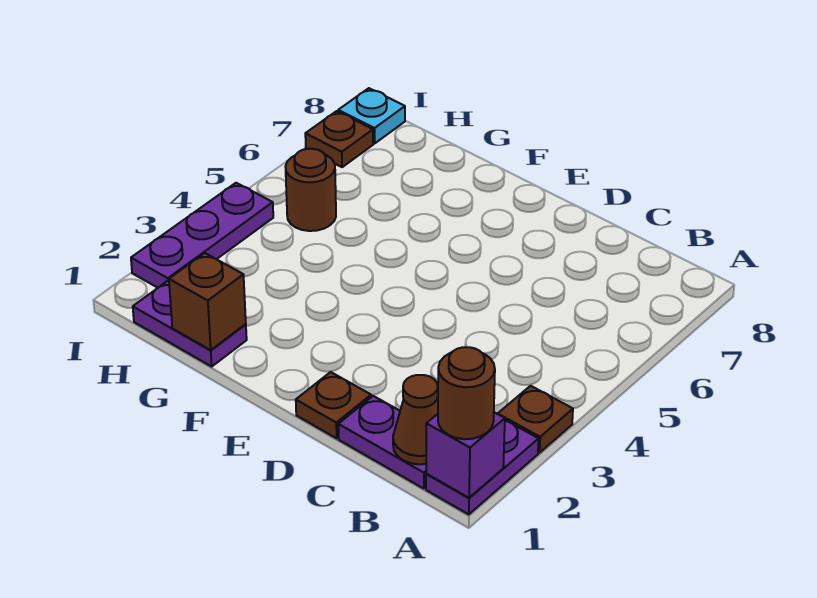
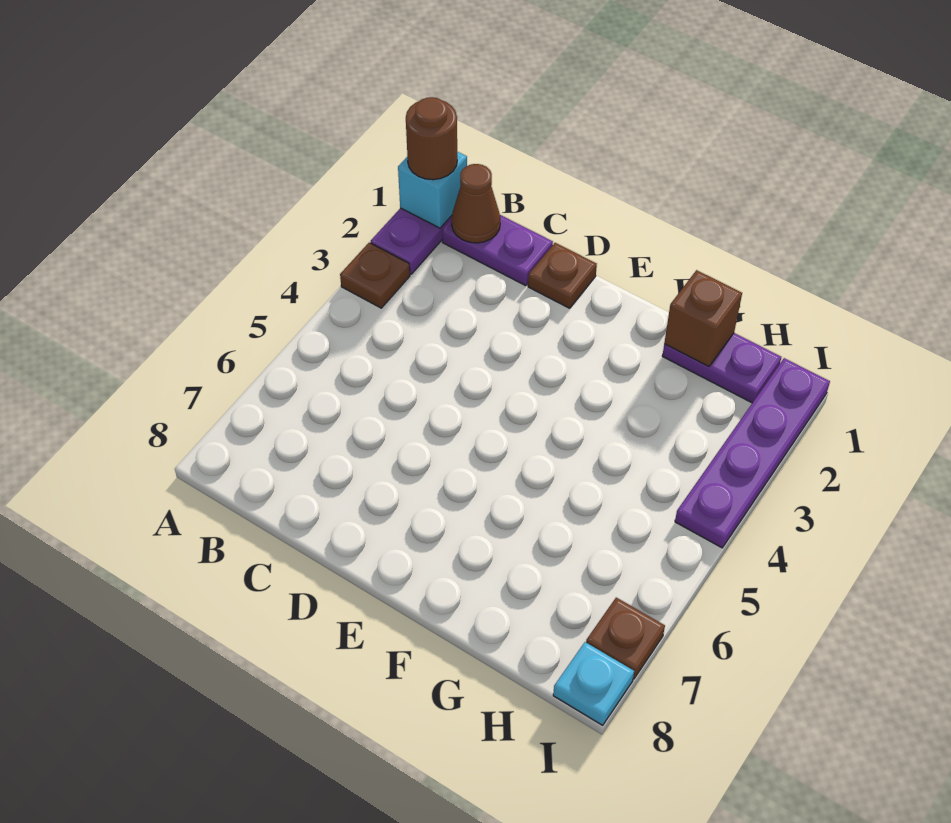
purple 1x1 brick [426,412,505,498] -> cyan 1x1 brick [398,152,467,228]
brown 1x1 round brick [285,149,336,231] -> none
purple 1x3 plate [131,183,273,288] -> purple 1x4 plate [675,358,830,548]

